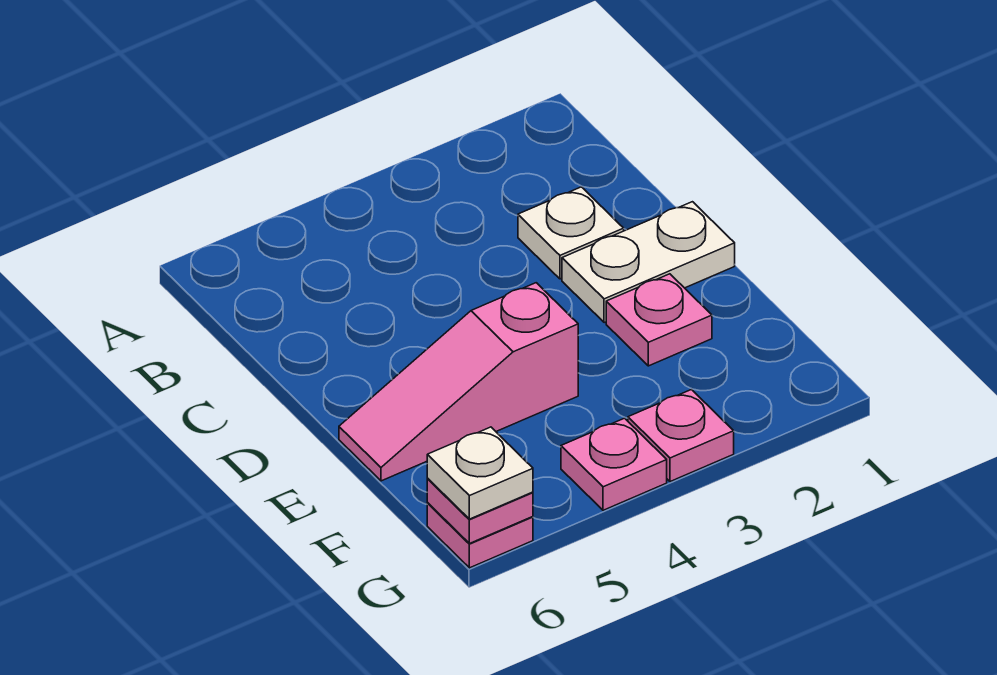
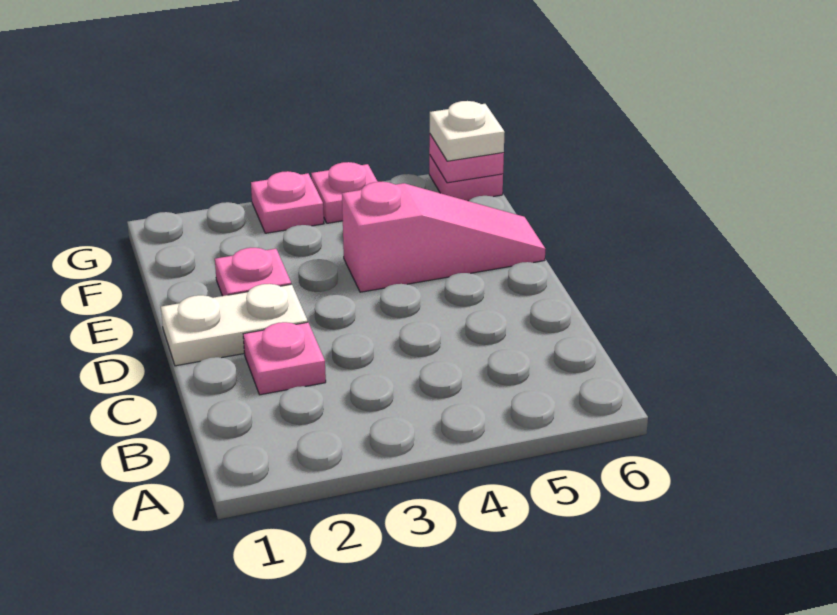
white 1x1 plate [518,187,624,279] -> pink 1x1 plate [243,322,326,395]

